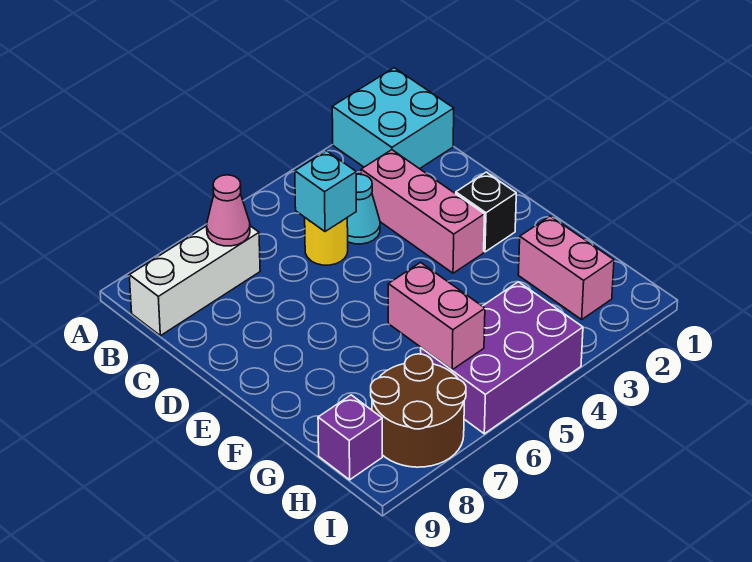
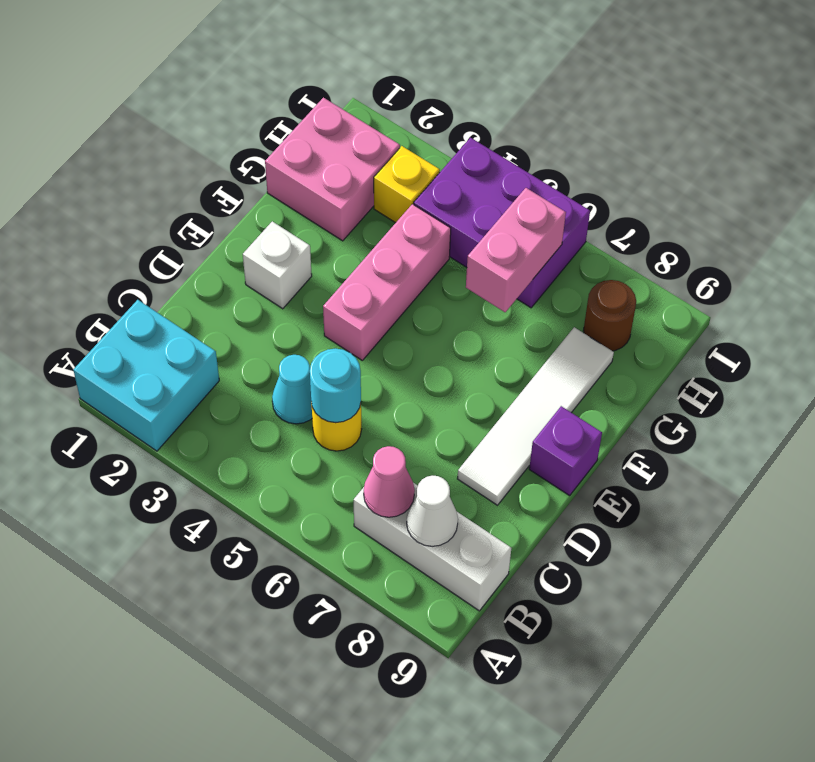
none -> white 1x1 cone [407,476,458,546]
pink 1x3 brick [361,150,485,273] -> pink 1x3 brick moved to [323,204,451,360]
cyan 1x1 brick [295,151,356,232] -> cyan 1x1 round brick [310,348,361,423]
none -> white 1x4 tile [457,327,614,505]
black 1x1 brick [456,172,516,252] -> white 1x1 brick [243,221,312,309]
pink 1x2 brick [518,216,614,319] -> pink 2x2 brick [265,98,400,241]
none -> yellow 1x1 brick [374,146,440,223]
brown 2x2 round brick [371,354,466,467] -> brown 1x1 round brick [583,280,636,351]
purple 1x1 brick [318,395,382,480] -> purple 1x1 brick moved to [529,406,602,495]

